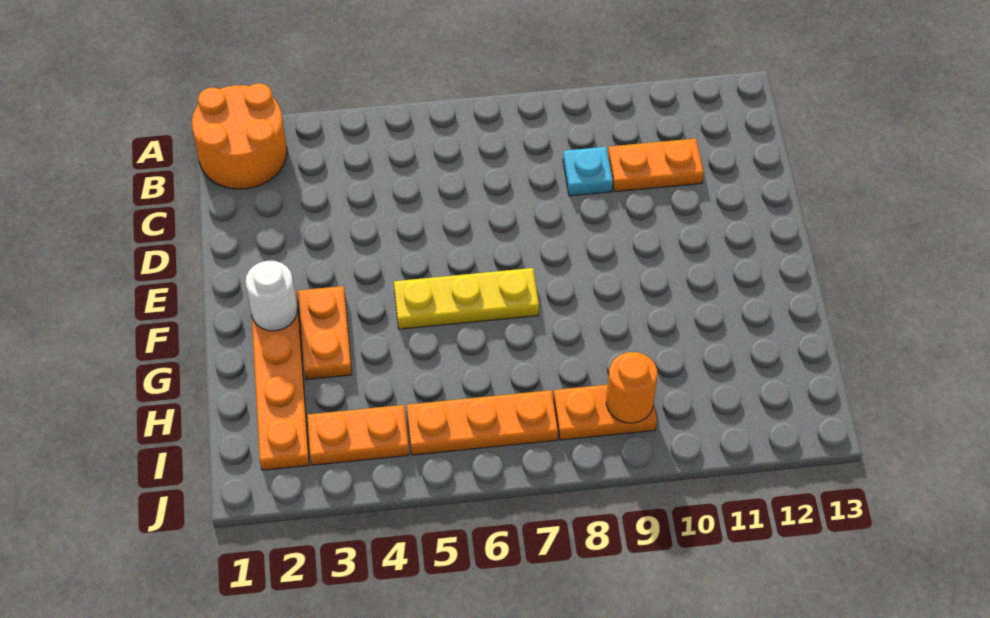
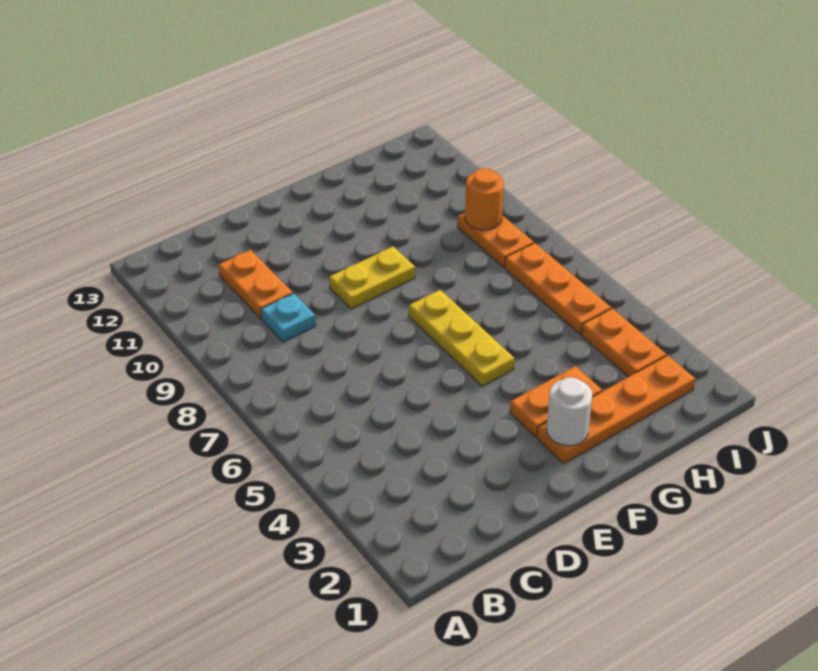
orange 2x2 round brick [192,83,287,189] -> none
none -> yellow 1x2 plate [329,247,415,309]

